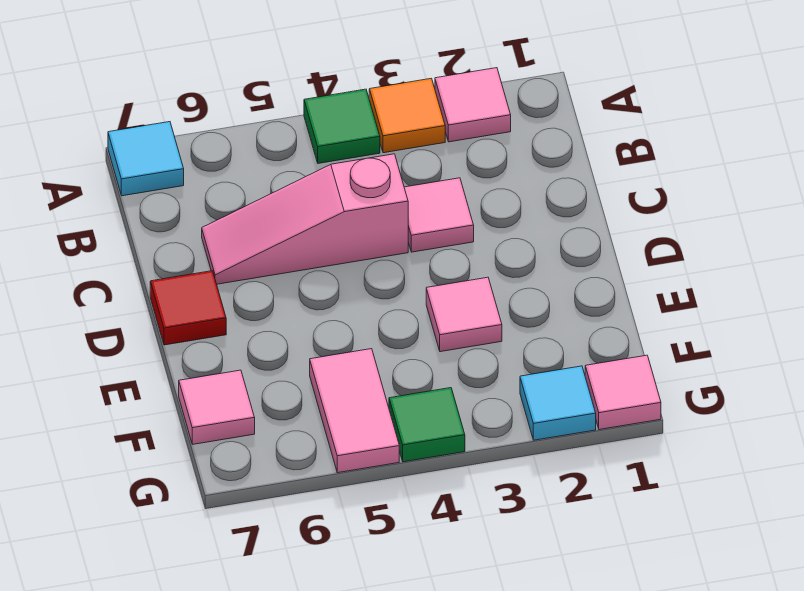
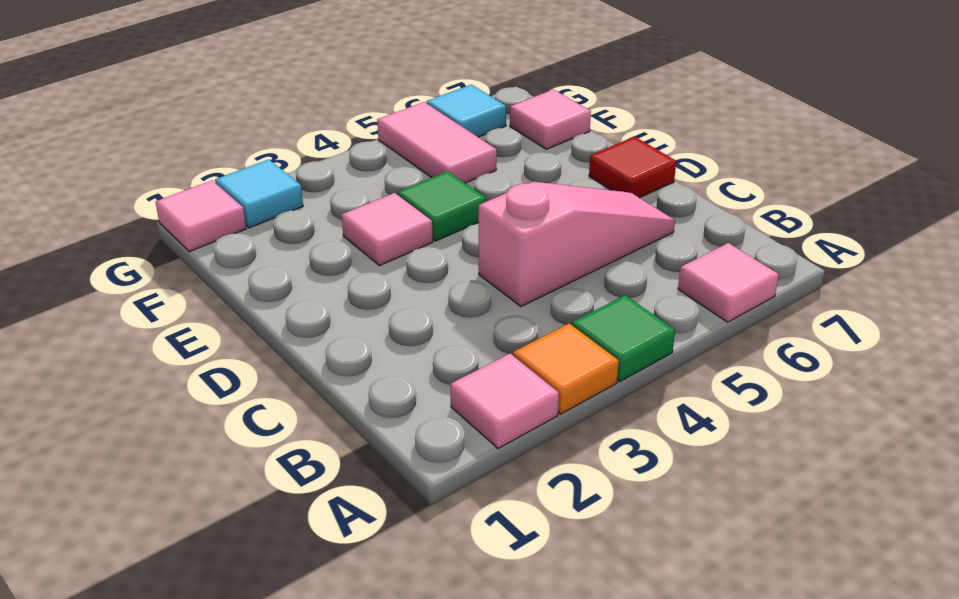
cyan 1x1 tile [108,122,184,196] -> cyan 1x1 tile moved to [427,84,506,137]
pink 1x1 tile [404,178,474,252] -> pink 1x1 tile moved to [678,243,779,322]
green 1x1 tile [389,388,465,462] -> green 1x1 tile moved to [397,171,486,241]

